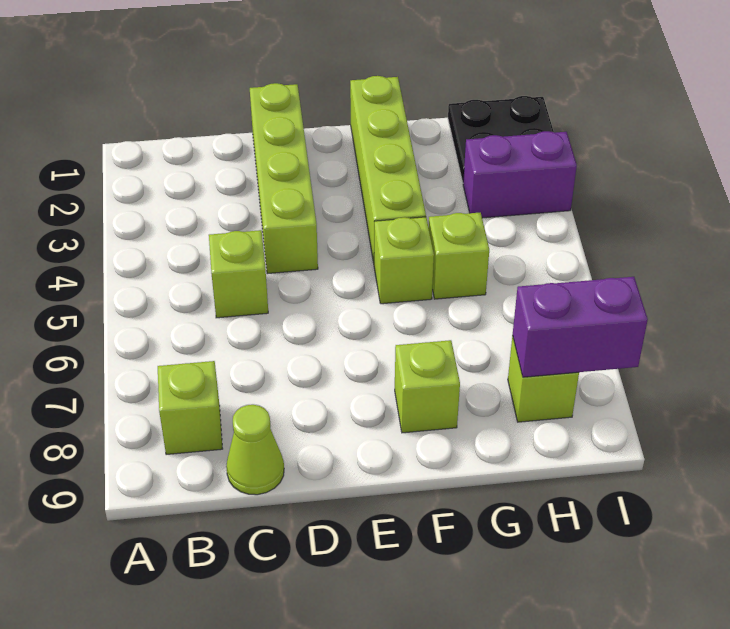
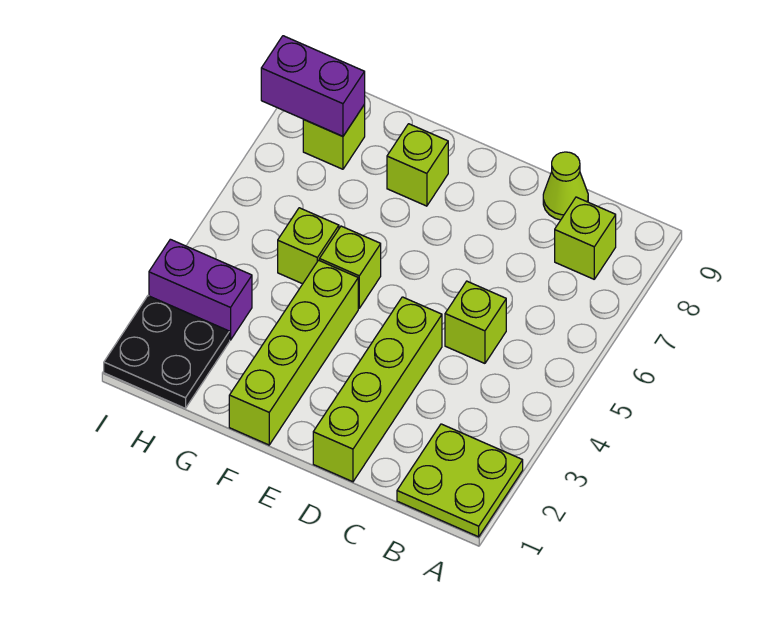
none -> lime 2x2 plate [397,424,523,537]

